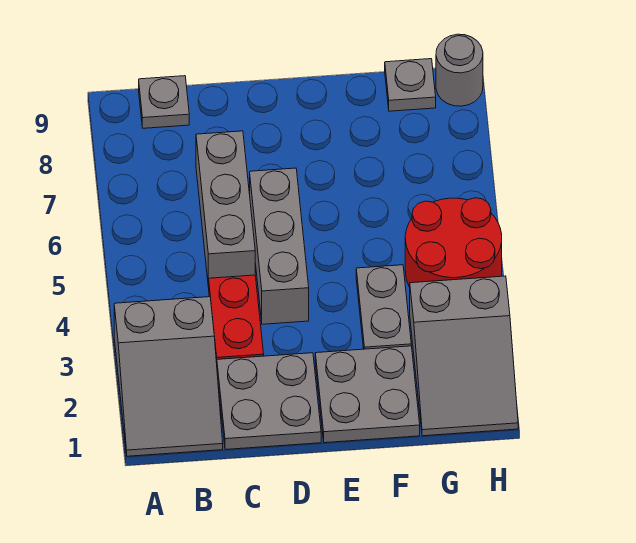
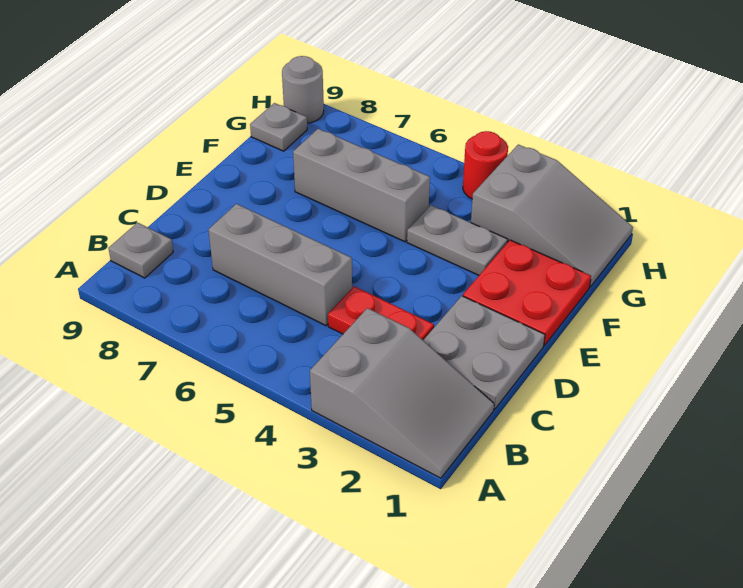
grey 1x3 brick [250,168,309,324] -> grey 1x3 brick moved to [293,129,430,242]
grey 2x2 plate [315,346,420,443] -> red 2x2 plate [463,240,591,346]
red 2x2 round brick [405,198,502,287] -> red 1x1 round brick [463,131,508,199]

